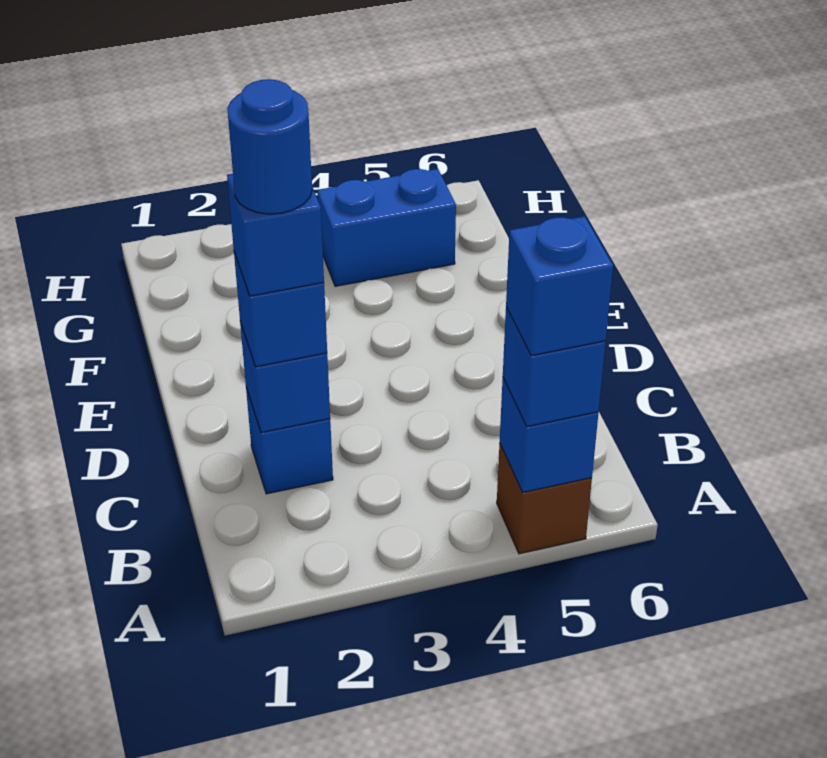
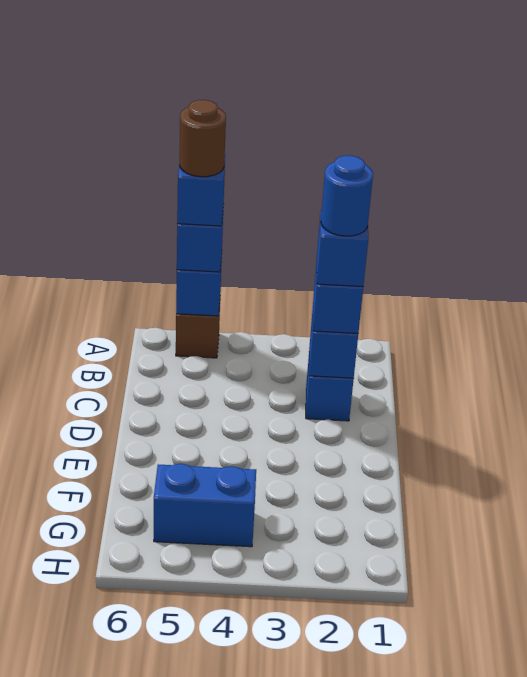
none -> brown 1x1 round brick [180,100,226,177]

